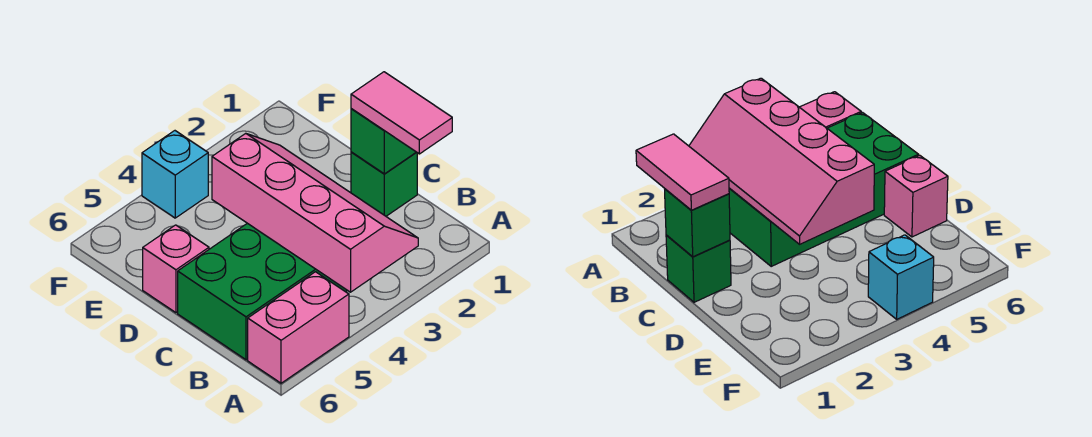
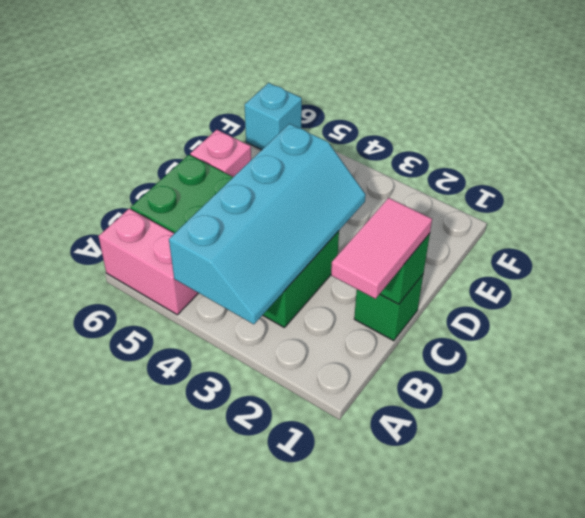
pink 2x4 slope [212,133,418,292] -> cyan 2x4 slope [169,124,366,324]
cyan 1x1 brick [142,131,208,218] -> cyan 1x1 brick moved to [245,83,302,150]

